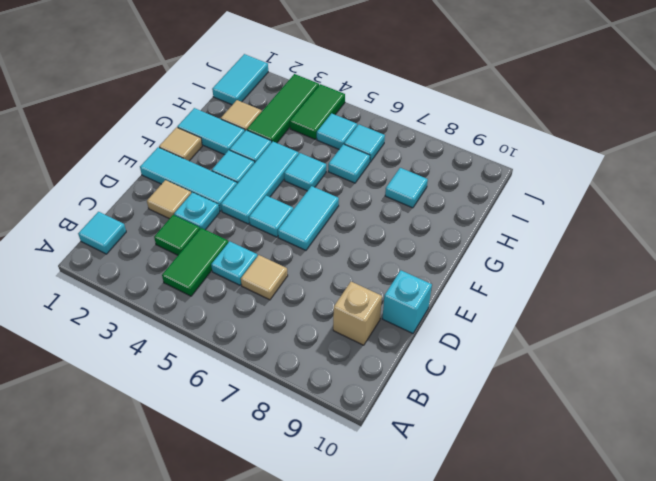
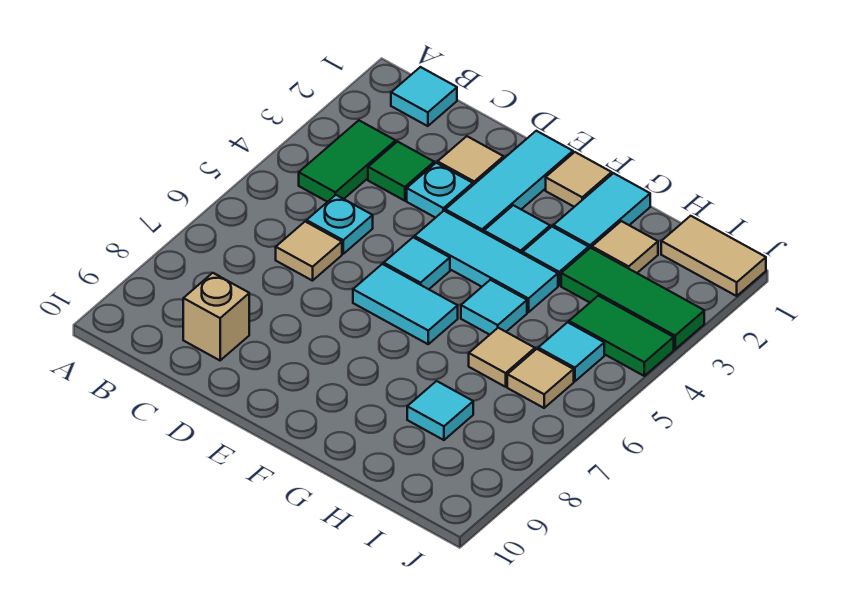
green 1x2 tile [162,228,228,296] -> green 1x2 tile turned to [299,120,396,202]
cyan 1x1 brick [382,270,432,333] -> none
cyan 1x1 tile [328,144,370,183] -> tan 1x1 tile [469,328,535,387]
cyan 1x2 tile [212,54,268,105] -> tan 1x2 tile [661,216,766,296]
cyan 1x1 tile [344,124,385,162] -> tan 1x1 tile [507,349,574,408]

